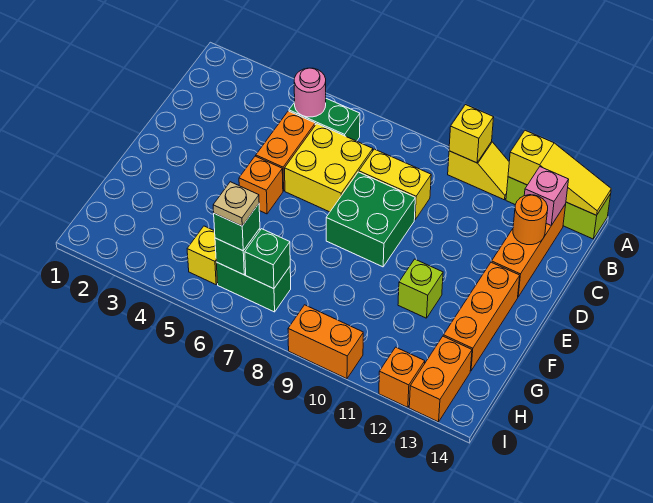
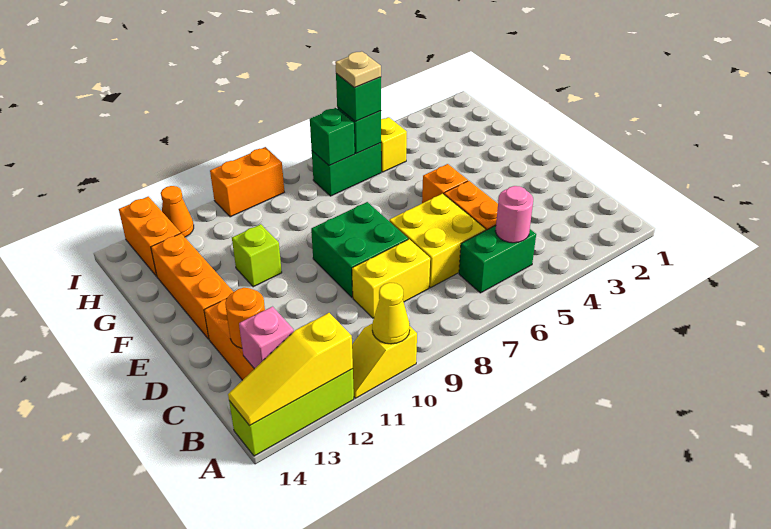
yellow 1x1 brick [449,105,494,163] -> yellow 1x1 cone [372,283,410,344]
orange 1x1 brick [379,347,425,407] -> orange 1x1 cone [161,186,194,237]

